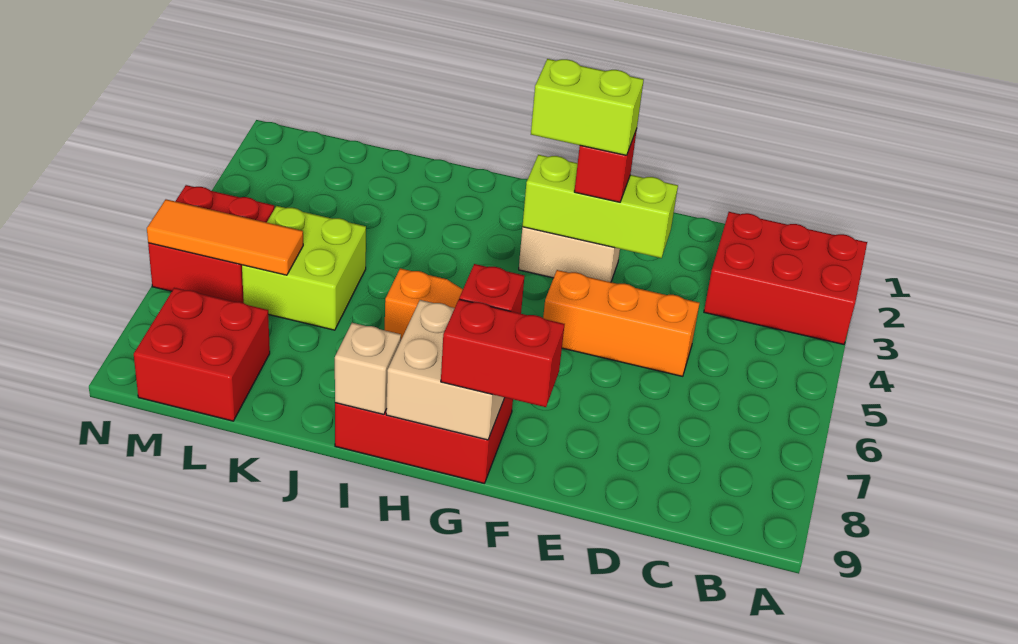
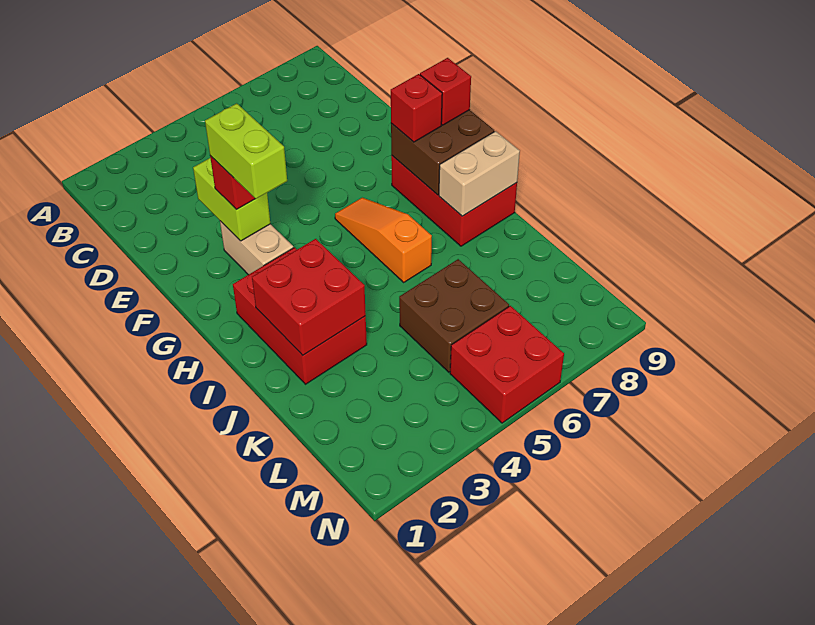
red 2x3 brick [704,212,867,344] -> red 2x3 brick moved to [233,247,367,384]
orange 1x3 brick [543,270,700,376] -> none
lime 1x3 brick [522,155,678,258] -> lime 1x2 brick [193,158,270,241]
red 1x2 brick [441,299,565,407] -> red 1x1 brick [420,58,471,125]
tan 2x2 brick [386,300,505,440] -> brown 2x2 brick [391,110,494,195]
tan 1x1 brick [335,323,401,414] -> tan 1x2 brick [439,131,520,216]
lime 2x2 brick [242,206,366,330] -> brown 2x2 brick [399,259,509,372]
orange 1x3 tile [147,199,303,275] -> none
red 2x2 brick [134,288,270,421] -> red 2x2 brick moved to [252,239,366,355]

